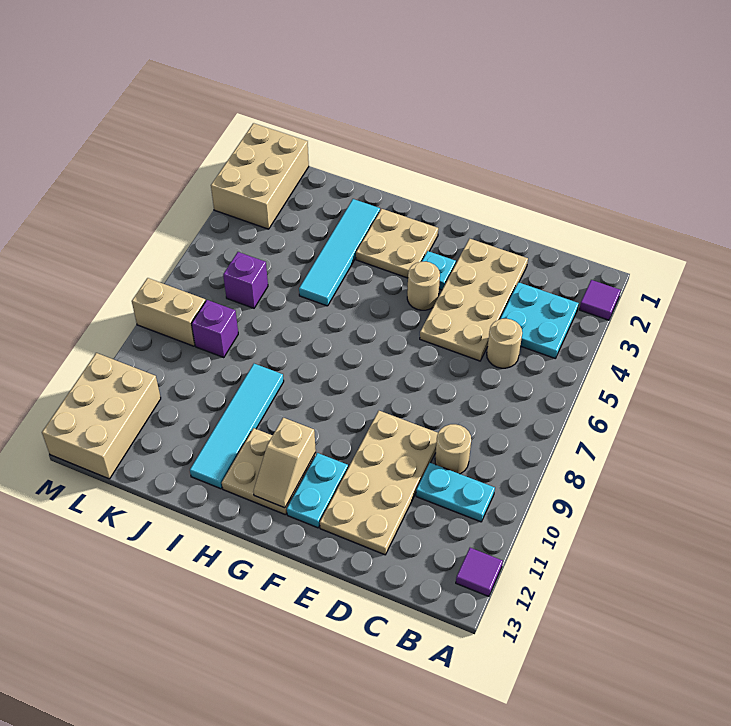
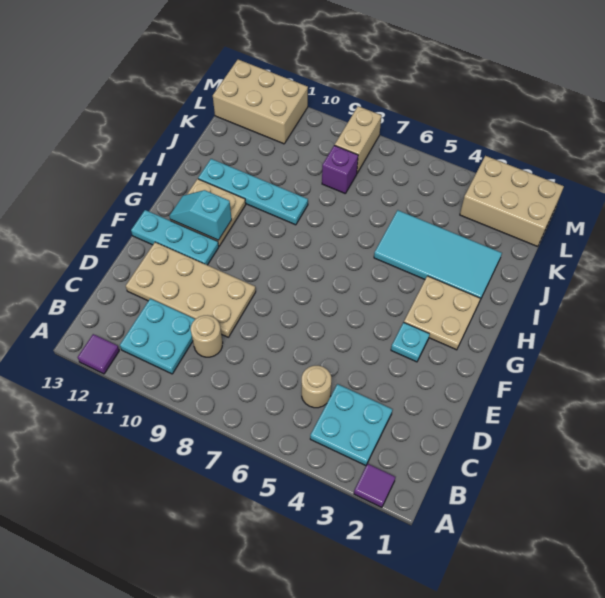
cyan 1x2 plate [416,463,495,522] -> cyan 2x2 plate [120,299,195,374]
tan 2x4 plate [420,239,528,361] -> none
tan 1x1 round brick [407,262,440,310] -> none
cyan 1x2 plate [287,453,348,528] -> cyan 1x3 plate [131,210,219,265]
tan 1x2 slope [253,418,316,508] -> cyan 1x2 slope [169,190,232,240]
cyan 1x4 tile [299,199,380,306] -> cyan 2x4 tile [374,210,502,300]
cyan 1x4 tile [190,364,284,489] -> cyan 1x4 plate [198,159,308,225]
purple 1x1 brick [223,252,268,308] -> none

